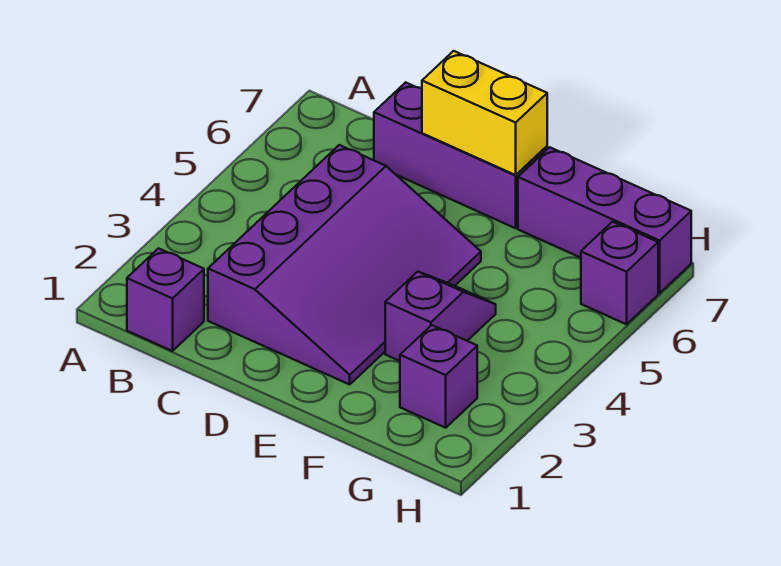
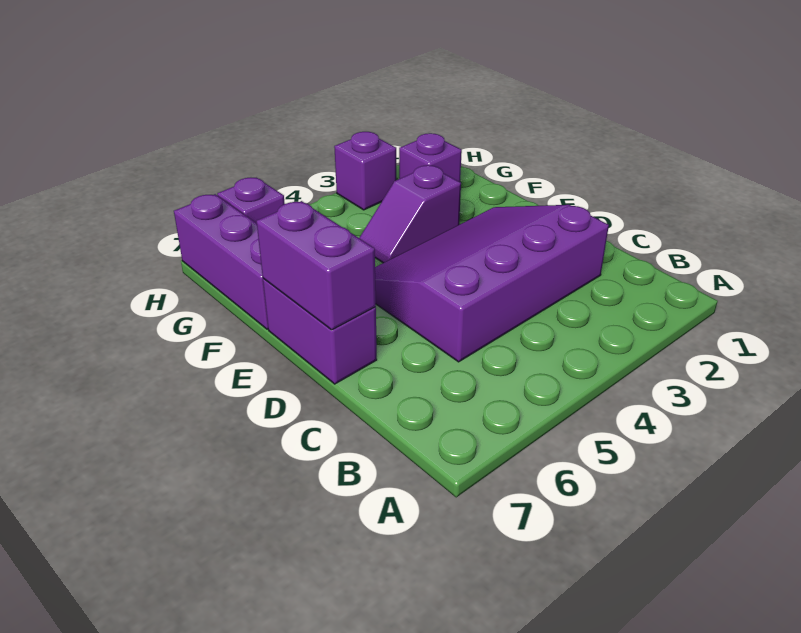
purple 1x1 brick [127,248,204,351] -> purple 1x1 brick moved to [334,132,396,210]
purple 1x3 brick [374,82,547,228] -> purple 1x2 brick [263,278,377,384]
yellow 1x2 brick [422,51,547,175] -> purple 1x2 brick [257,201,376,330]

